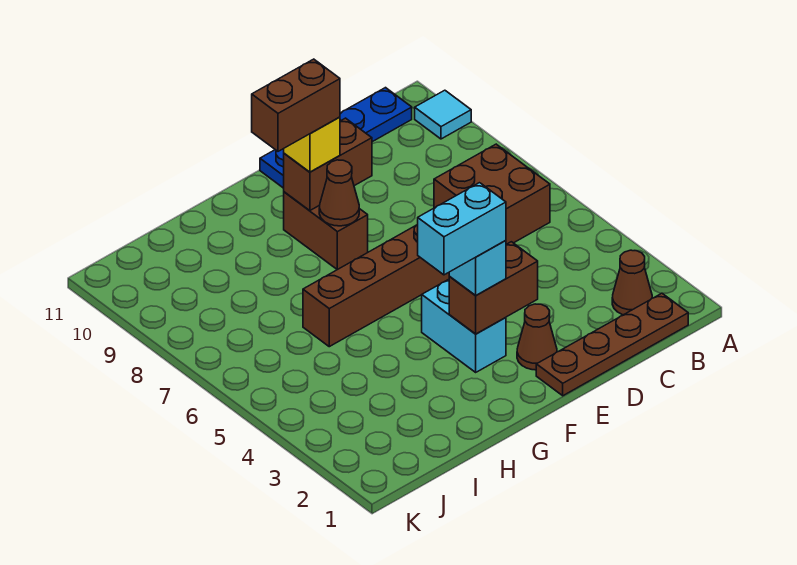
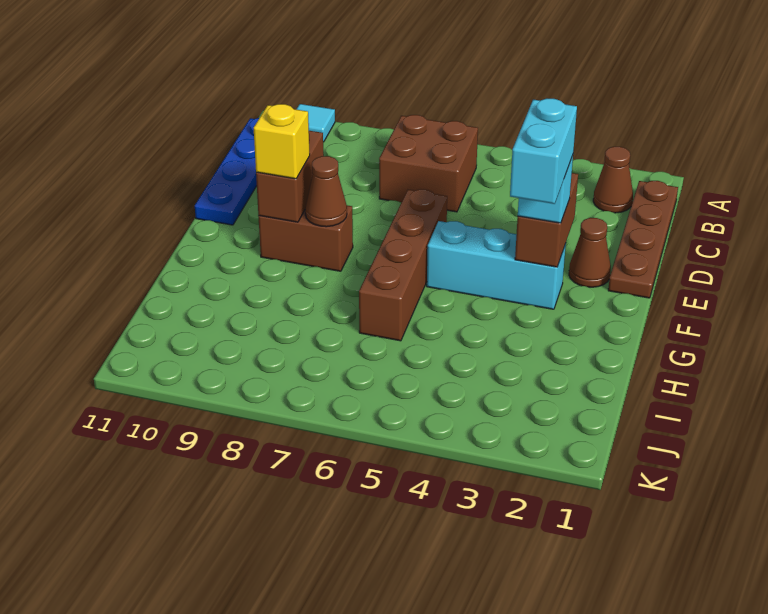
cyan 1x2 brick [422,279,506,372] -> cyan 1x3 brick [427,221,566,309]
brown 1x2 brick [252,59,340,151] -> none

